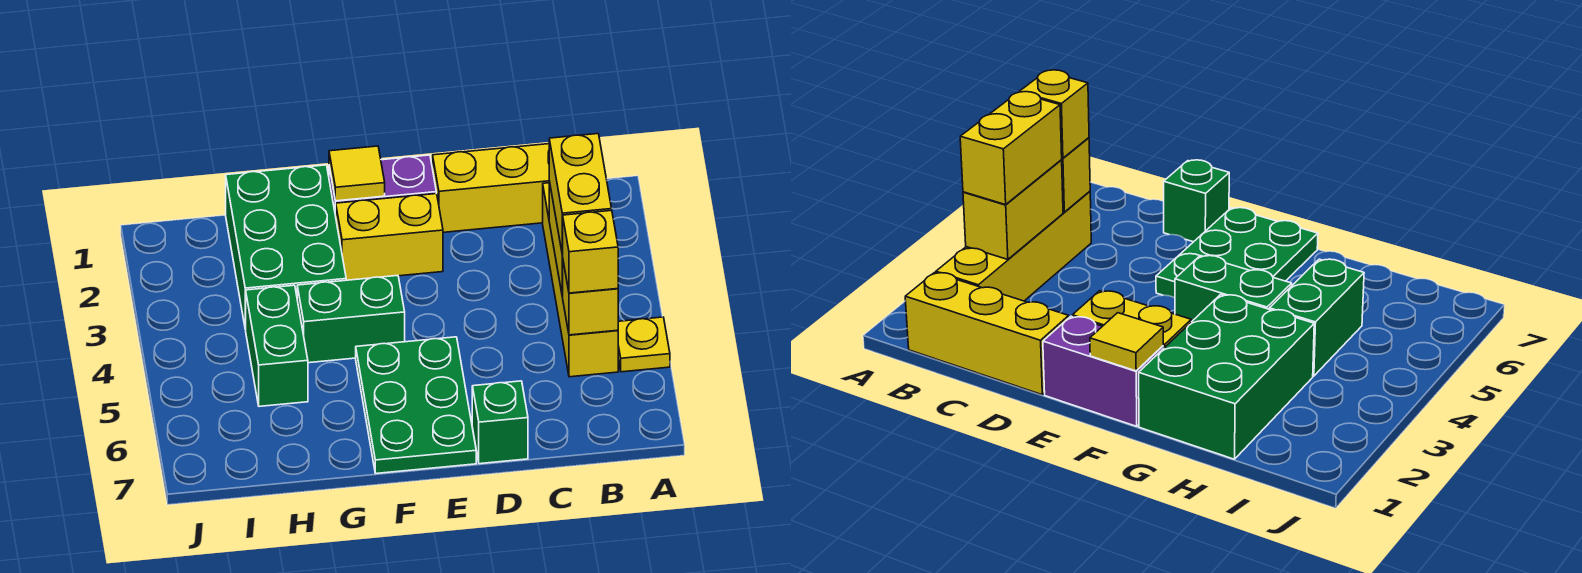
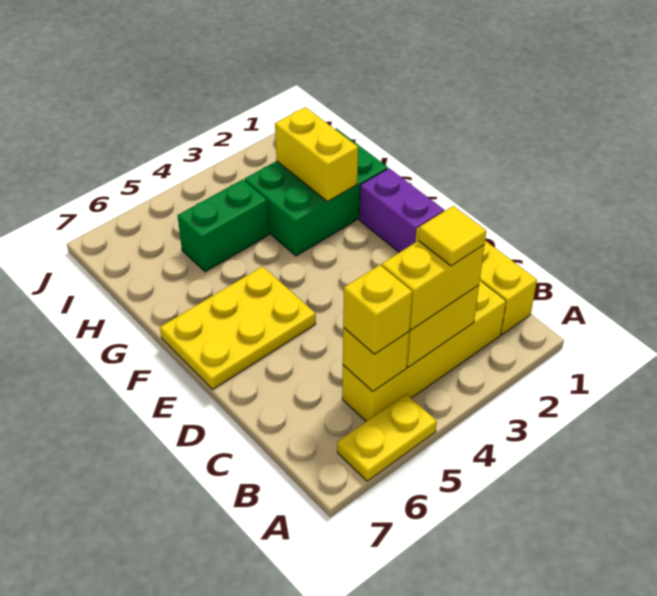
yellow 1x1 plate [618,317,670,372] -> yellow 1x2 plate [337,394,437,481]
green 1x1 brick [472,381,528,464] -> none
yellow 1x2 brick [336,194,443,280] -> yellow 1x2 brick moved to [275,107,358,201]
green 2x3 plate [356,337,476,473] -> yellow 2x3 plate [160,266,316,389]
yellow 1x1 tile [329,146,385,201] -> yellow 1x1 tile moved to [418,206,486,266]
green 1x2 brick [297,276,405,363] -> none

